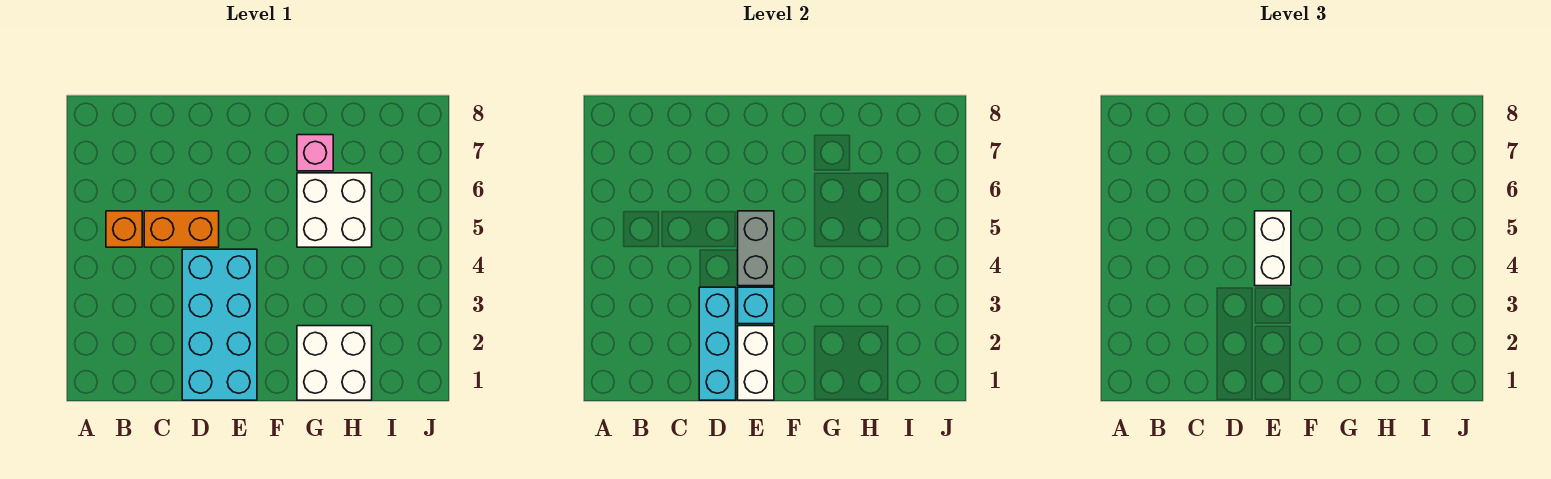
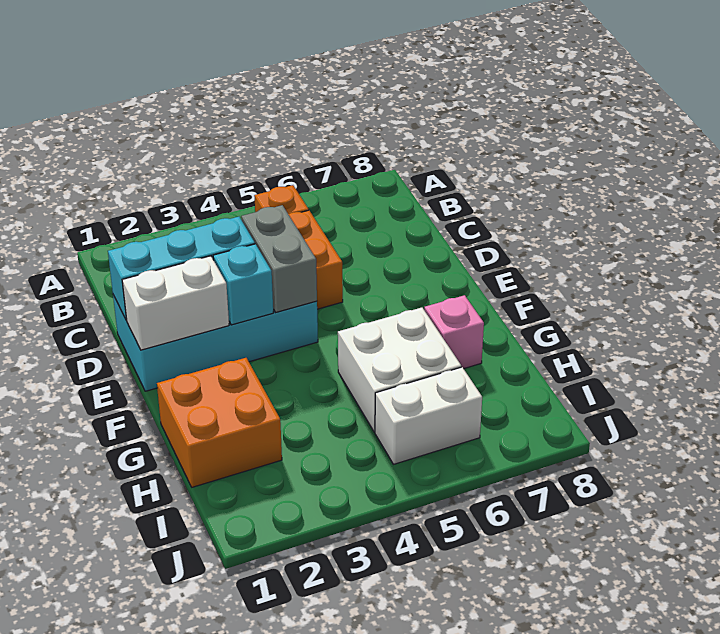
grey 1x2 brick [738,211,774,286] -> grey 1x2 brick turned to [241,205,317,312]
white 1x2 brick [1255,211,1291,286] -> white 1x2 brick moved to [375,367,482,464]
white 2x2 brick [297,326,372,400] -> orange 2x2 brick [157,358,282,487]

